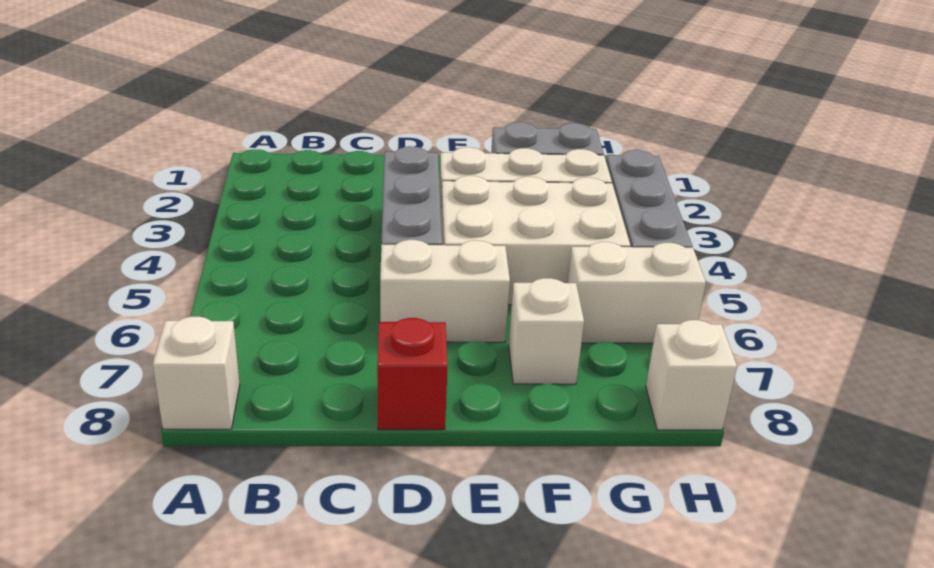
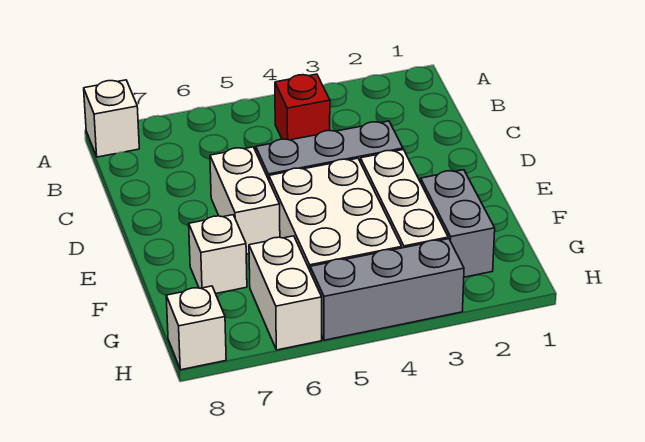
red 1x1 brick [377,318,448,430] -> red 1x1 brick moved to [275,74,330,140]

